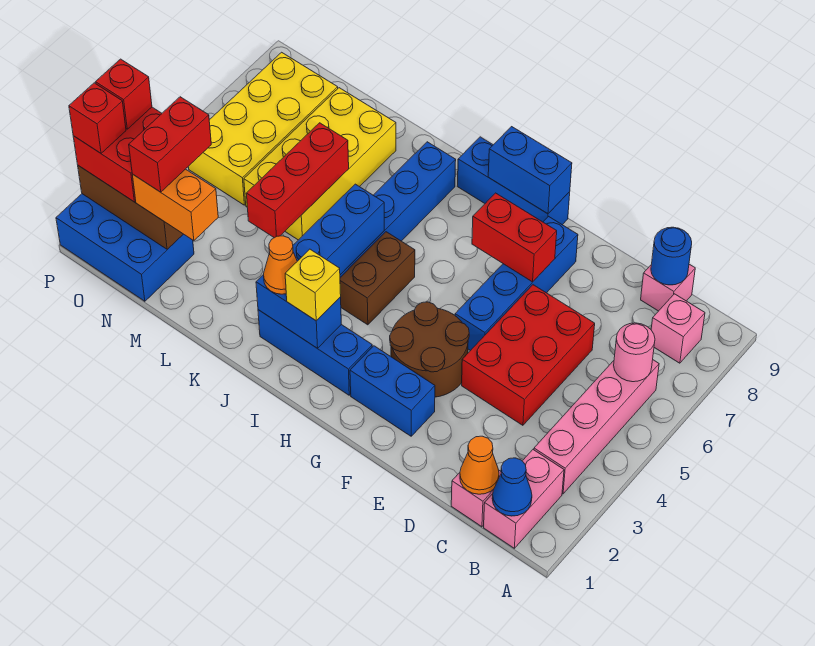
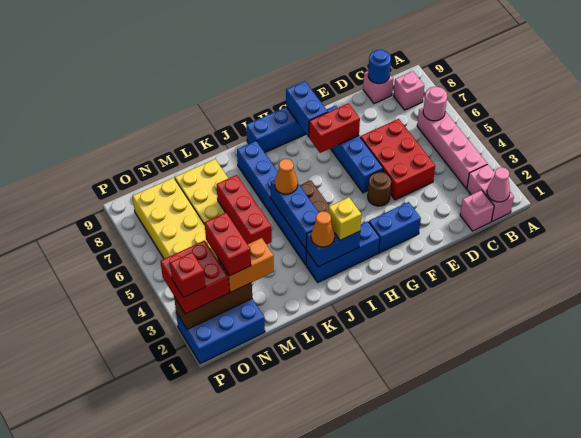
blue 1x1 cone [492,458,532,516] -> pink 1x1 cone [487,167,510,202]
orange 1x1 cone [460,436,499,494] -> orange 1x1 cone moved to [275,159,298,194]
brown 2x2 round brick [390,302,469,397] -> brown 1x1 round brick [368,172,391,206]
blue 1x2 brick [488,127,572,214] -> blue 1x2 brick turned to [286,81,328,137]
red 1x1 brick [96,59,152,129] -> none

